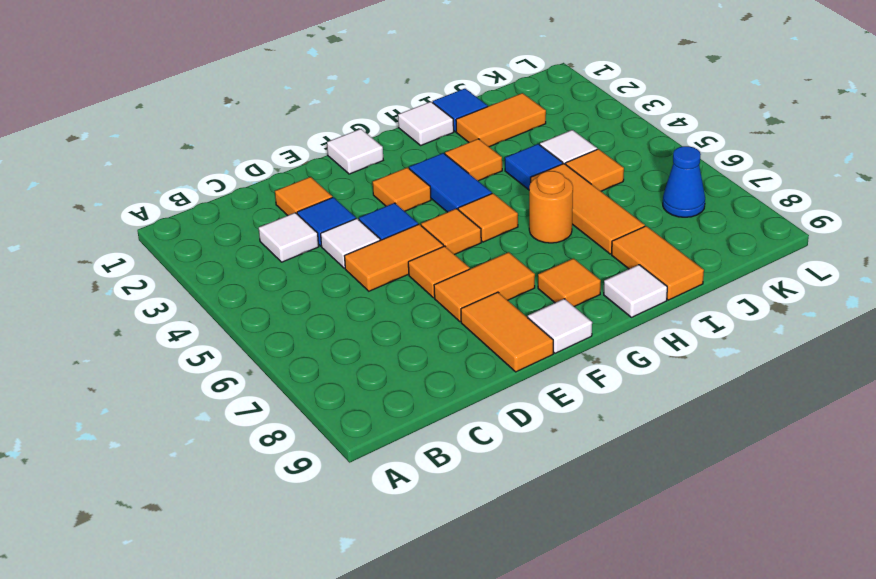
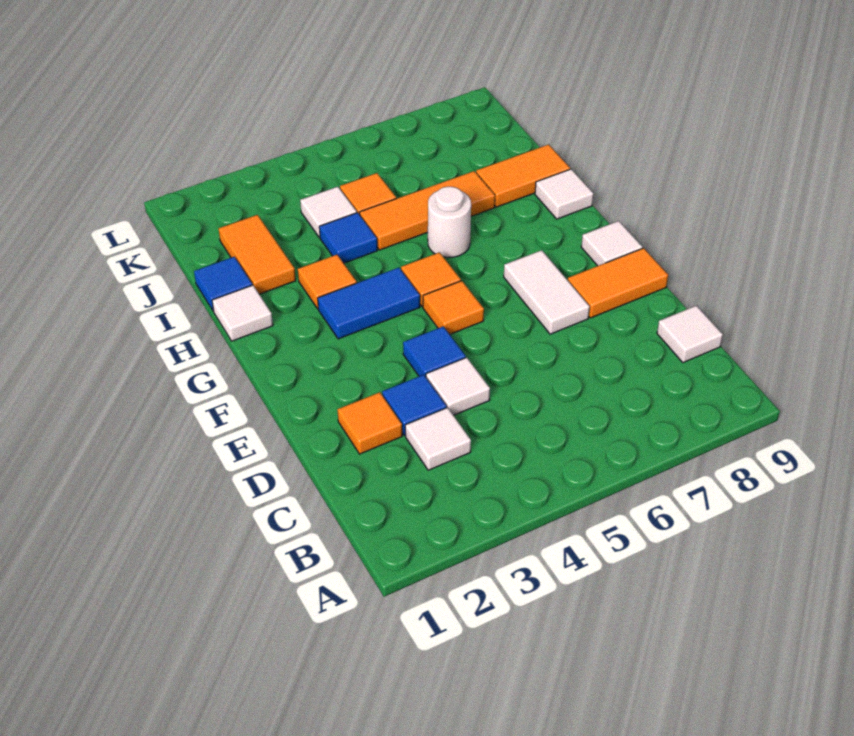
orange 1x2 tile [345,224,444,291] -> none
orange 1x1 tile [408,246,470,298] -> none
orange 1x2 tile [434,252,535,322] -> white 1x2 tile [504,250,590,334]
white 1x1 tile [327,129,383,174] -> white 1x1 tile moved to [657,306,723,363]
orange 1x1 tile [373,167,431,211] -> none
orange 1x1 tile [538,258,601,306] -> none
orange 1x1 round brick [529,171,573,243] -> white 1x1 round brick [428,187,471,258]
blue 1x1 cone [663,146,705,217] -> none

